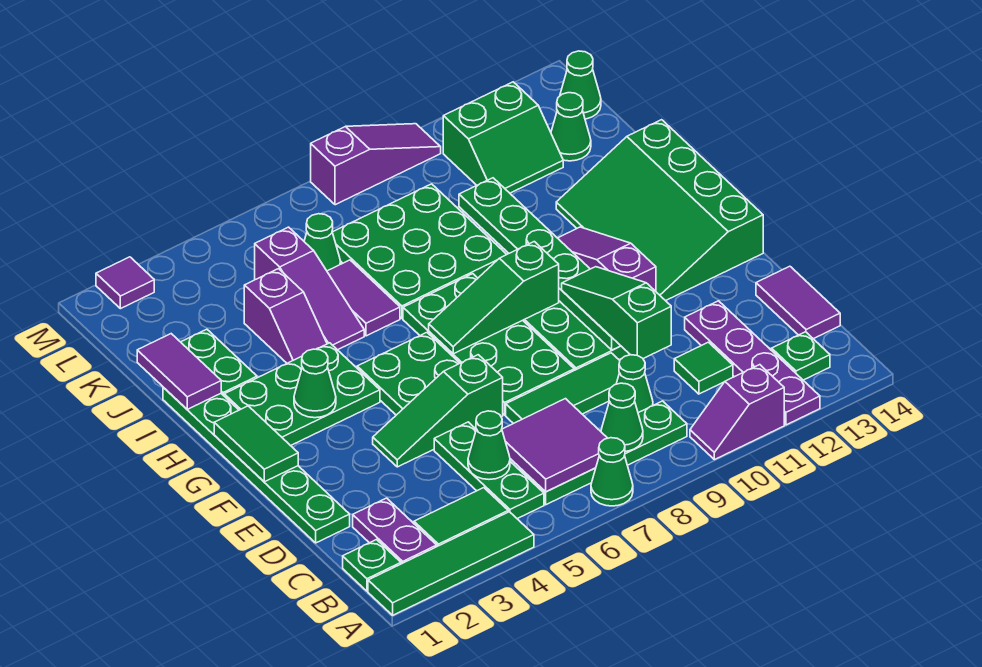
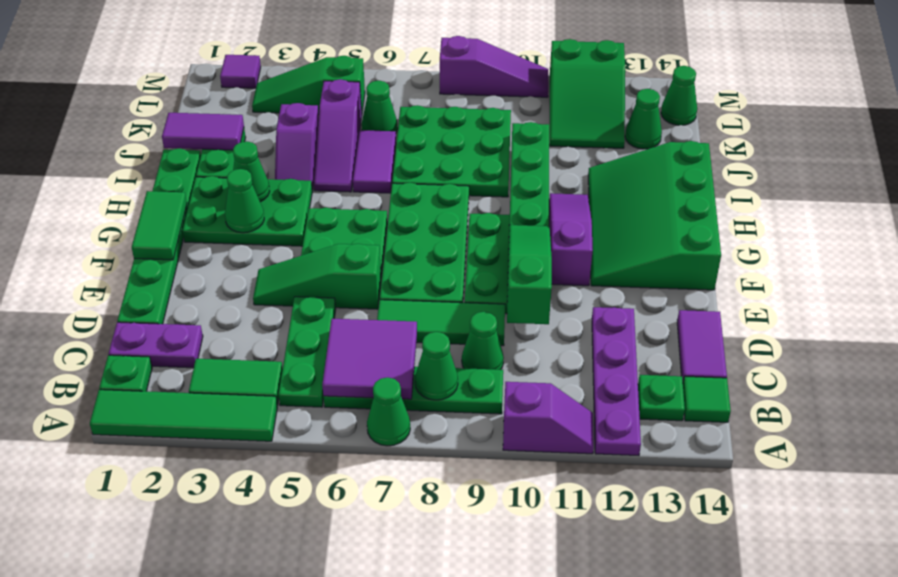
purple 1x2 slope [690,365,784,460] -> purple 1x2 slope turned to [503,382,594,454]
purple 1x2 plate [353,498,437,564] -> purple 1x2 plate turned to [109,322,203,368]
green 1x1 cone [468,411,510,479] -> green 1x1 cone moved to [233,141,270,202]
green 1x1 tile [674,342,733,394] -> green 1x1 tile moved to [683,376,731,422]
green 1x3 slope [429,242,559,354] -> green 1x3 slope moved to [252,56,365,114]
purple 1x2 tile [137,334,221,409] -> purple 1x2 tile turned to [162,113,244,150]
green 2x2 slope [443,82,563,193] -> green 2x3 slope [550,39,625,148]

